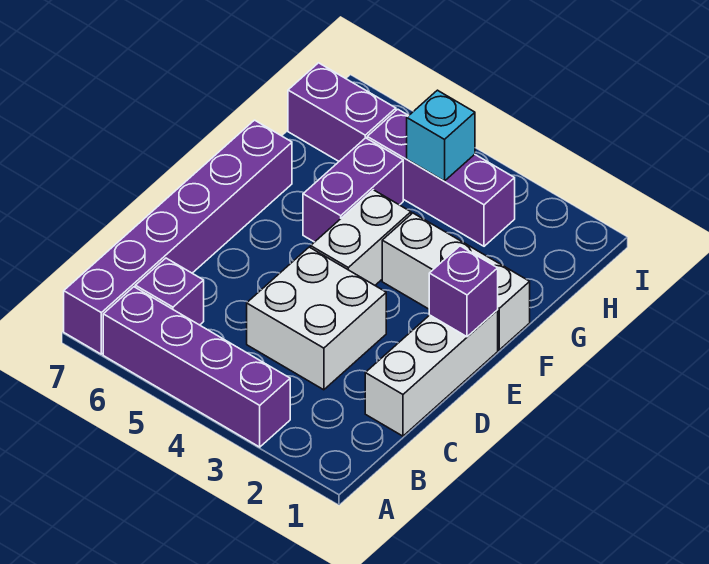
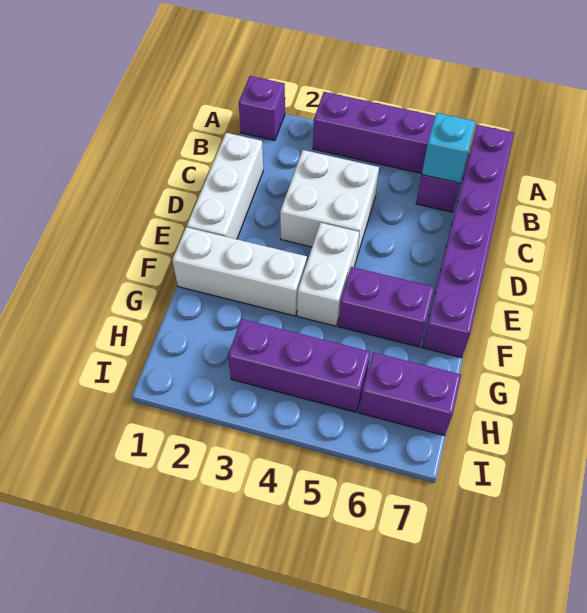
purple 1x1 brick [429,246,498,337] -> purple 1x1 brick moved to [239,76,285,141]
purple 1x2 brick [303,138,403,242] -> purple 1x2 brick turned to [338,267,434,347]
cyan 1x1 brick [407,90,475,181] -> cyan 1x1 brick moved to [422,113,476,183]

